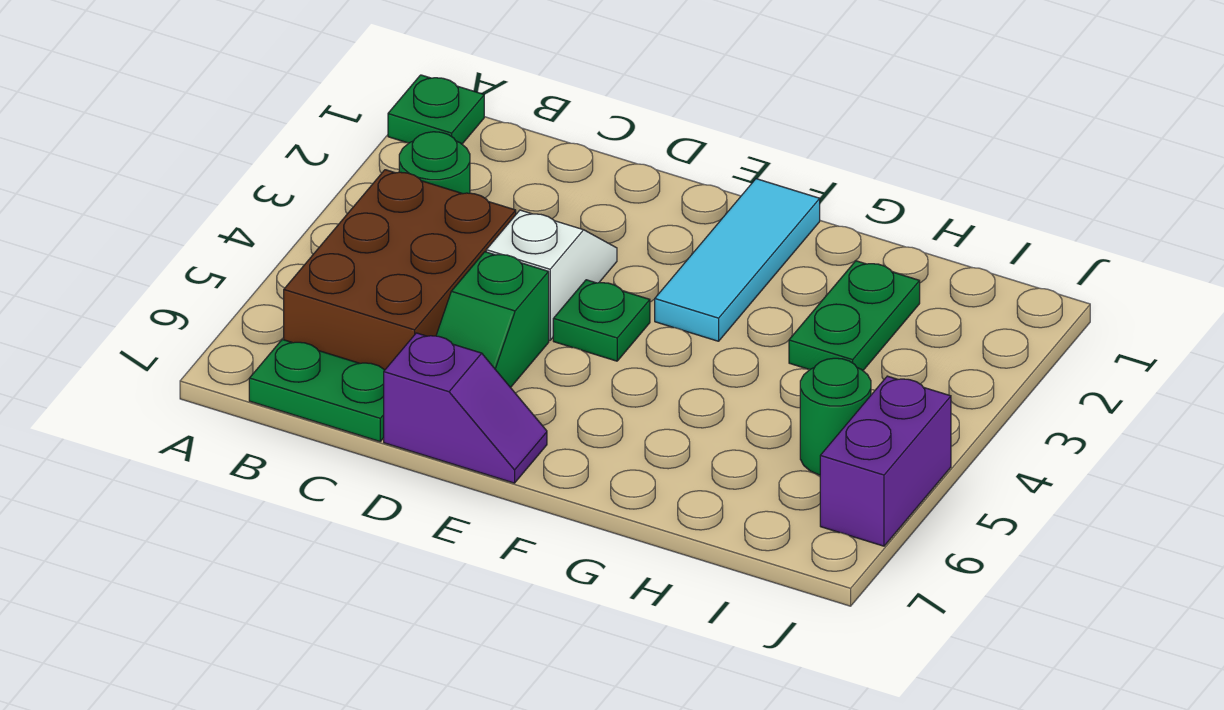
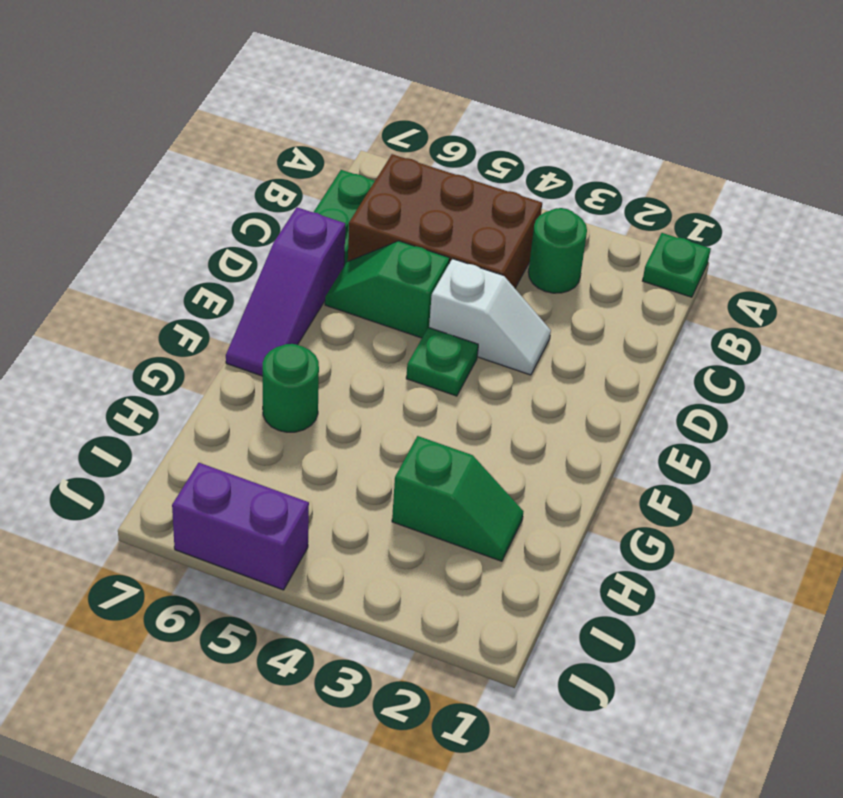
purple 1x2 slope [384,333,547,483] -> purple 1x3 slope [226,207,345,376]
cyan 1x3 tile [655,179,820,341] -> none
green 1x2 plate [789,261,920,370] -> green 1x2 slope [392,436,524,561]
green 1x1 round brick [800,358,871,475] -> green 1x1 round brick moved to [263,344,319,432]

